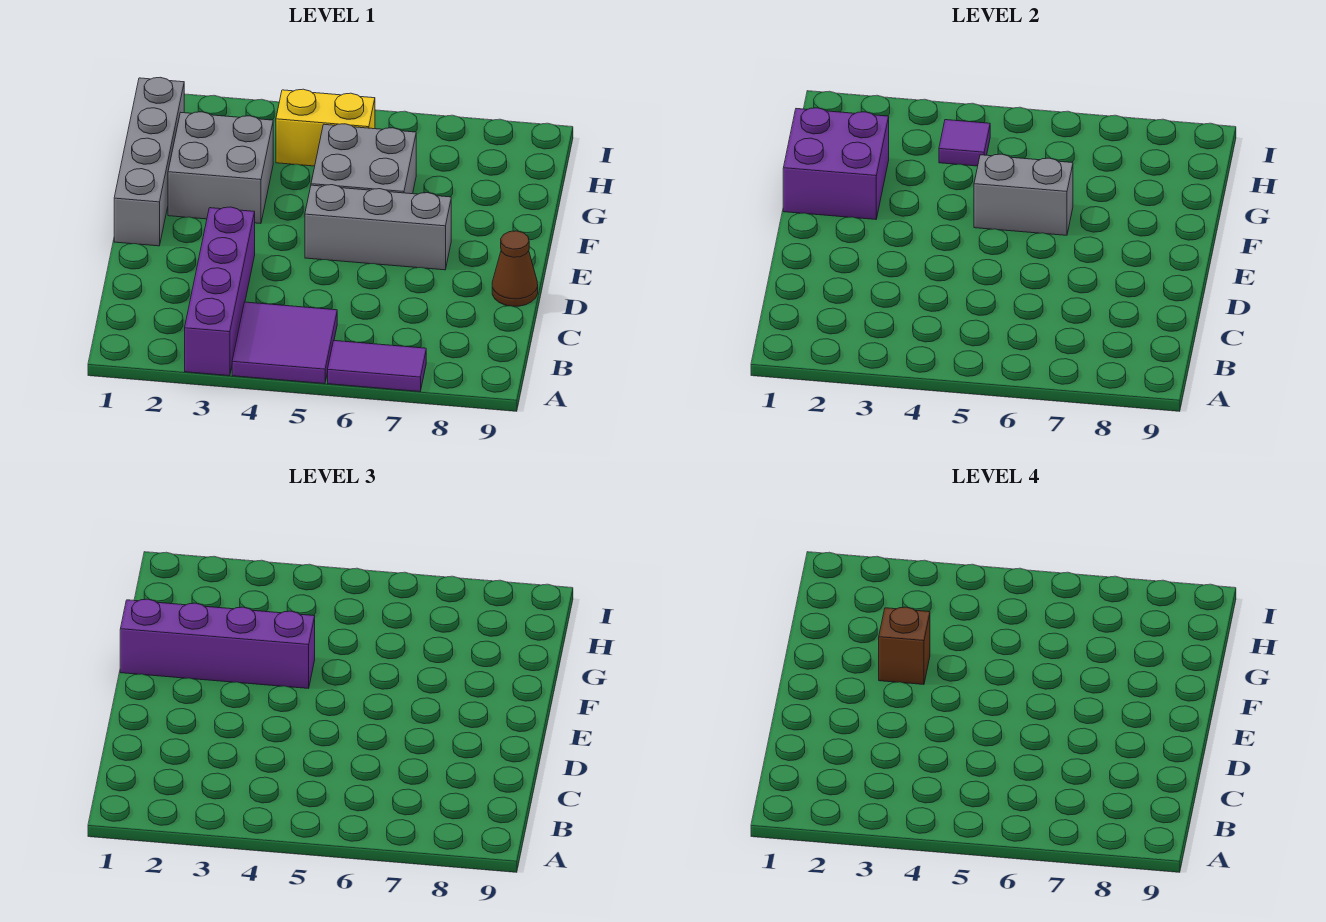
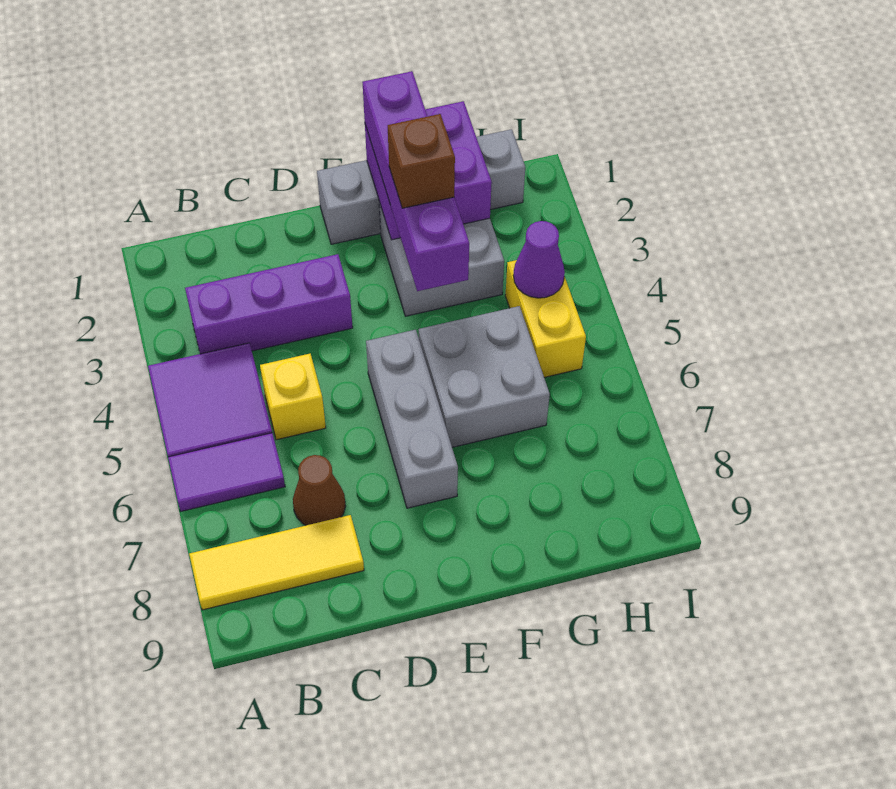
purple 1x4 brick [185,207,255,376] -> purple 1x3 brick [185,254,353,354]
purple 1x2 tile [328,341,426,392] -> purple 1x2 tile turned to [168,433,285,511]
none -> yellow 1x3 tile [189,515,364,610]
none -> yellow 1x1 brick [260,354,326,440]
brown 1x1 cone [492,231,538,306] -> brown 1x1 cone moved to [293,455,346,525]
grey 1x2 brick [974,154,1073,235] -> none
purple 1x1 tile [939,120,990,166] -> purple 1x1 cone [514,221,565,298]

